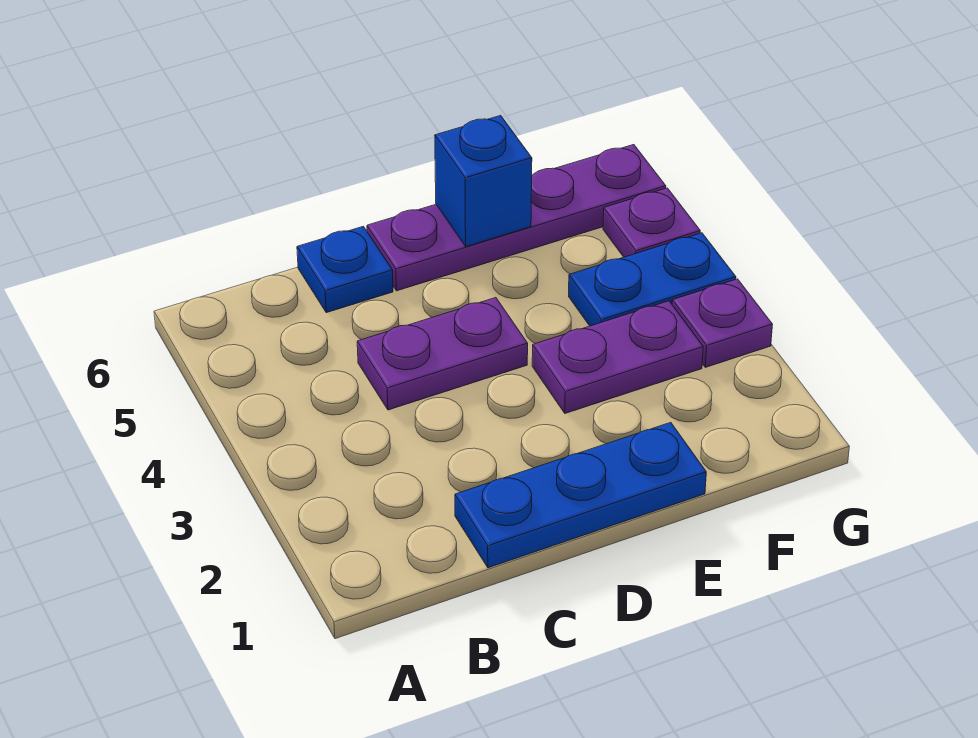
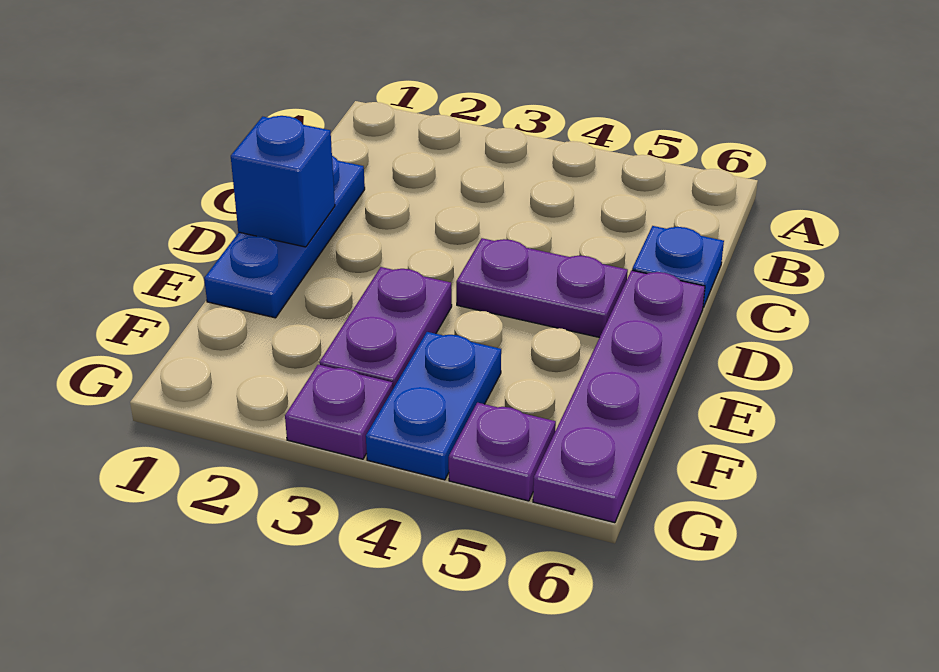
purple 1x2 plate [357,298,528,410] -> purple 1x2 plate turned to [456,238,628,338]
blue 1x1 brick [435,115,532,247] -> blue 1x1 brick moved to [231,116,335,247]

